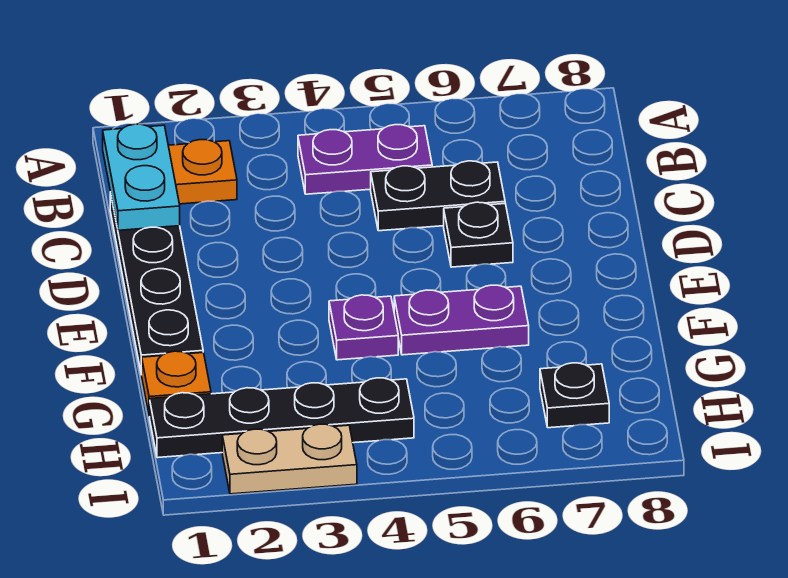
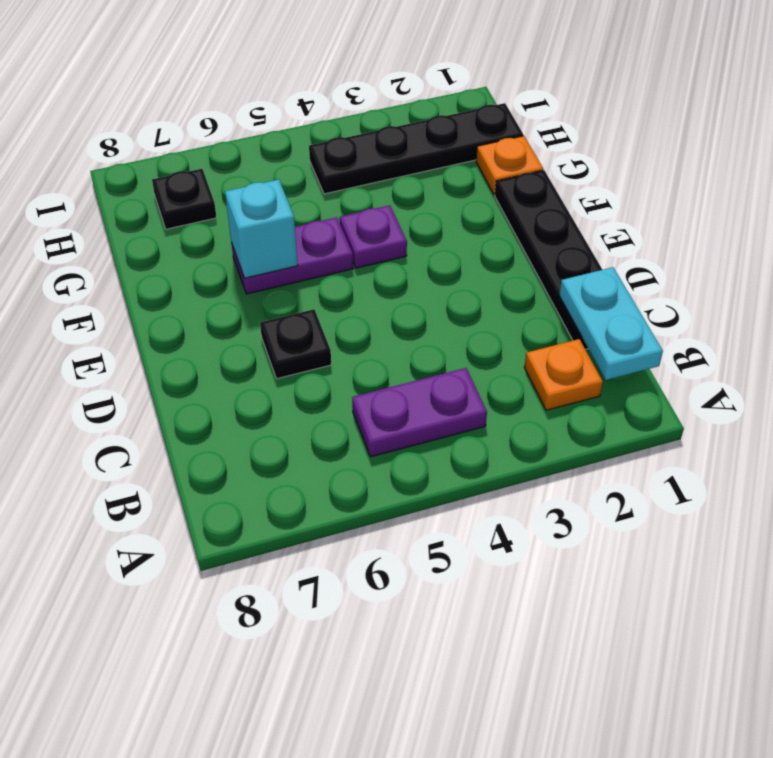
black 1x2 plate [371,161,505,231] -> none
none -> cyan 1x1 brick [225,180,298,278]
tan 1x2 plate [222,424,357,494] -> none

